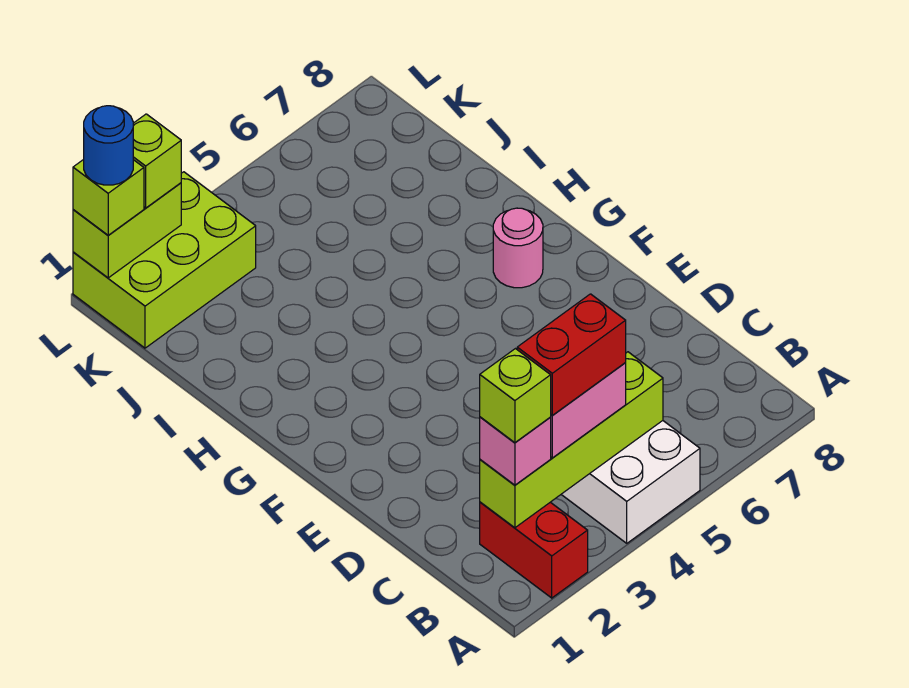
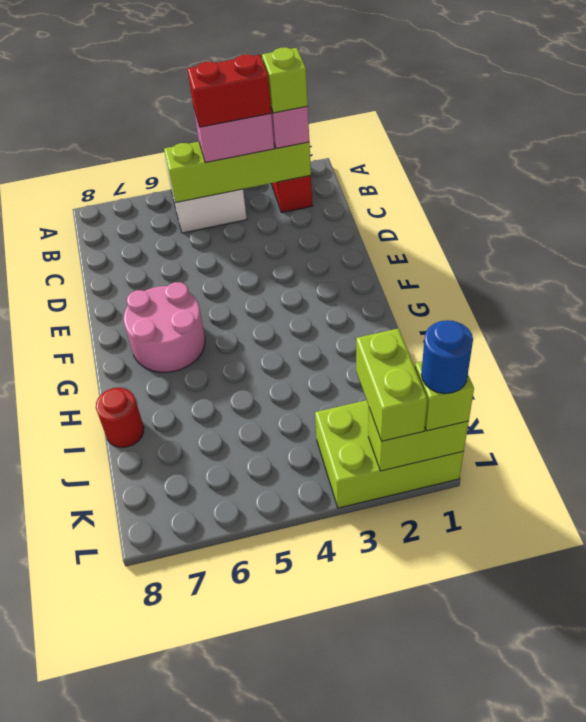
pink 1x1 round brick [493,208,543,288] -> pink 2x2 round brick [124,282,205,372]
none -> red 1x1 round brick [96,388,144,448]
lime 1x1 brick [133,114,181,208] -> lime 1x2 brick [356,328,428,441]

